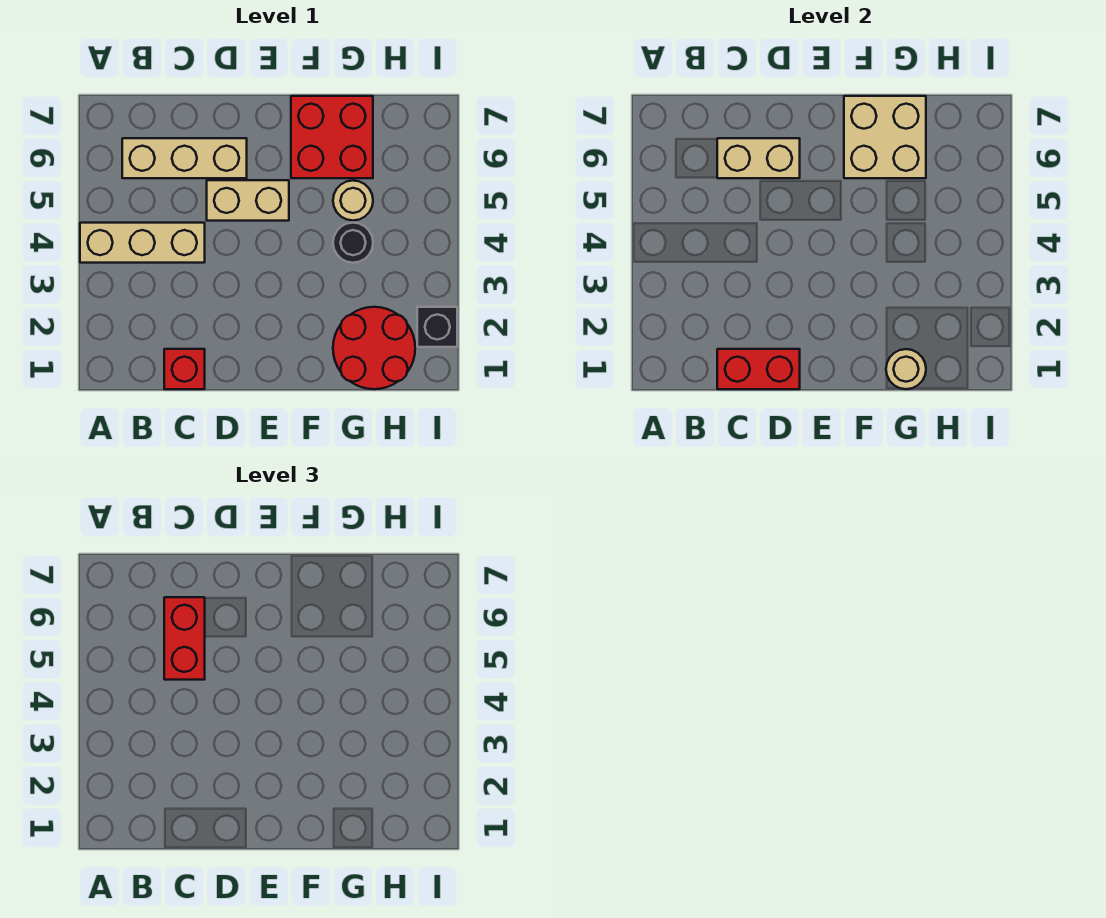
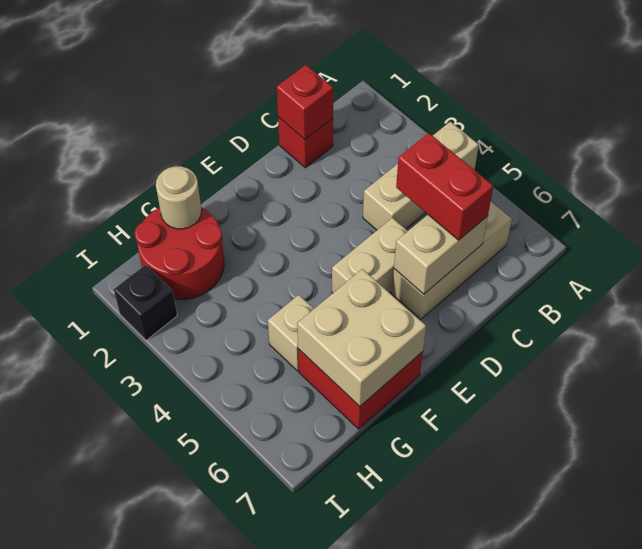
red 1x2 brick [717,349,800,389] -> red 1x1 brick [277,65,333,139]
black 1x1 round brick [333,223,373,263] -> none
tan 1x1 round brick [333,181,373,221] -> tan 1x1 brick [268,295,314,371]

